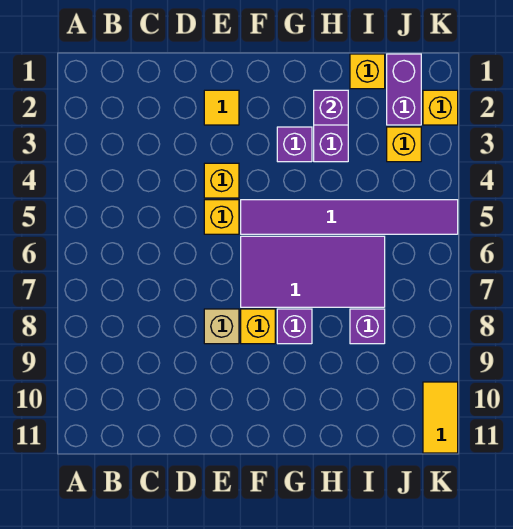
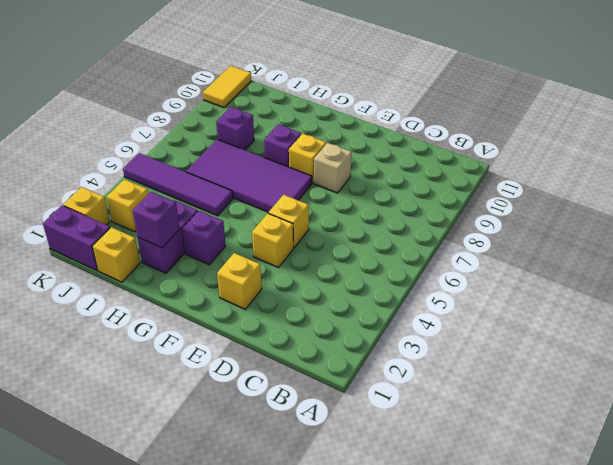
yellow 1x1 tile [204,90,239,125] -> yellow 1x1 brick [217,253,262,309]
purple 1x6 tile [241,200,458,234] -> purple 1x4 tile [123,153,233,216]
purple 1x2 brick [387,54,421,125] -> purple 1x2 brick turned to [43,205,110,271]

